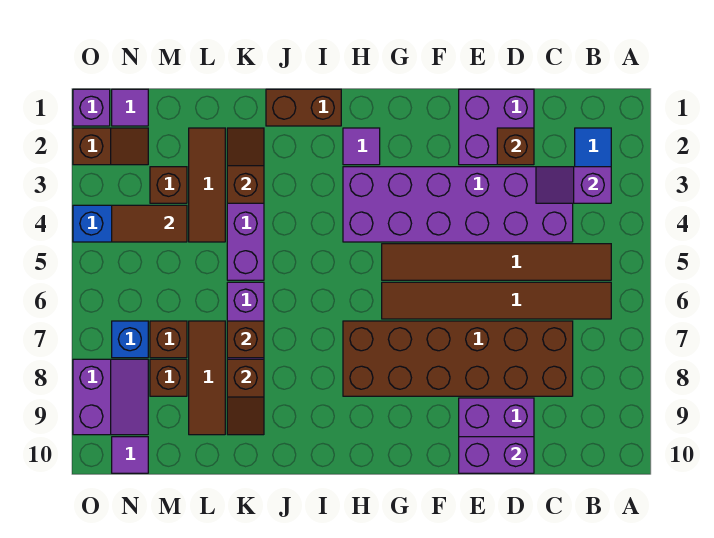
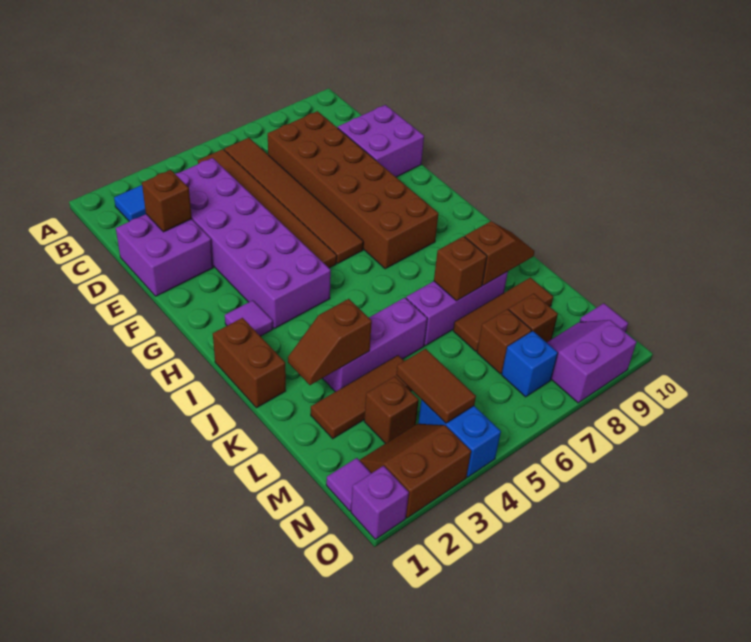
purple 1x2 slope [536,167,611,203] -> none
purple 1x2 brick [459,437,534,473] -> none
brown 1x2 slope [73,128,148,165] -> brown 2x2 slope [359,424,471,518]

